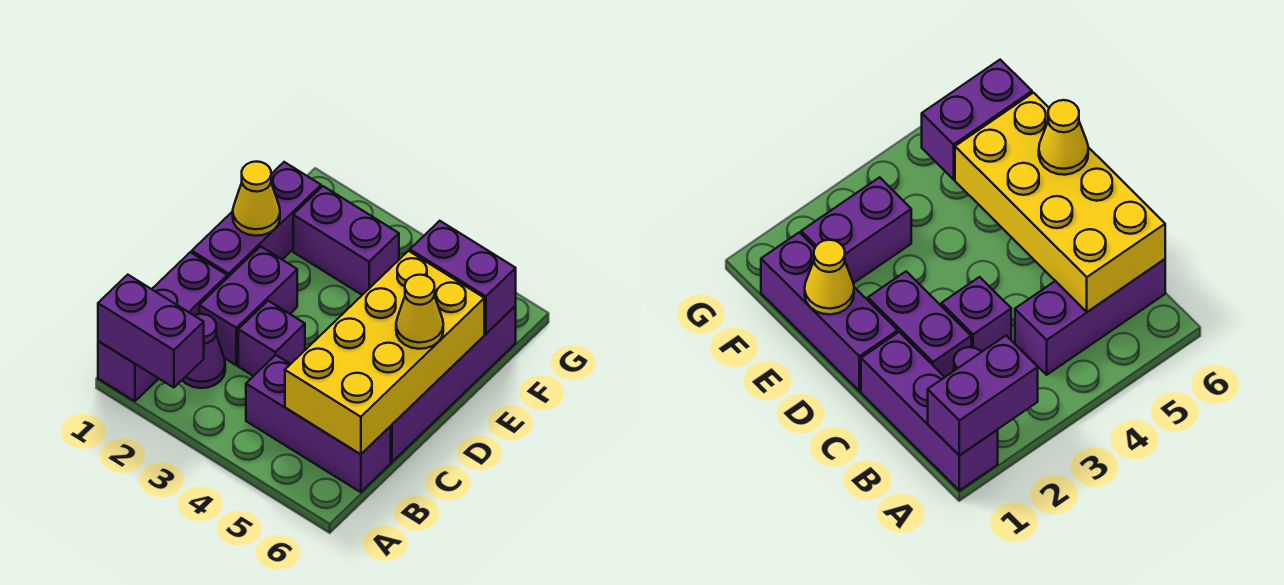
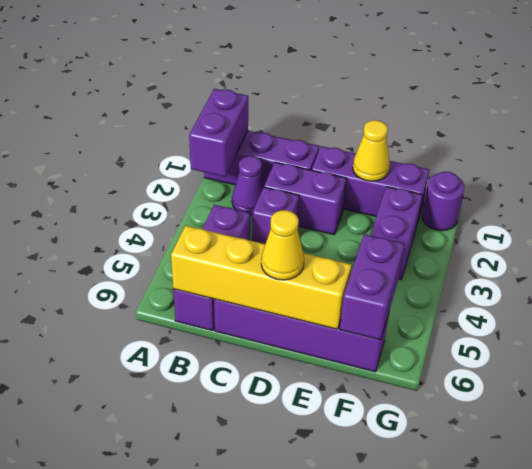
yellow 2x4 brick [285,251,484,454] -> yellow 1x4 brick [171,226,352,329]
none -> purple 1x1 round brick [422,172,464,231]

